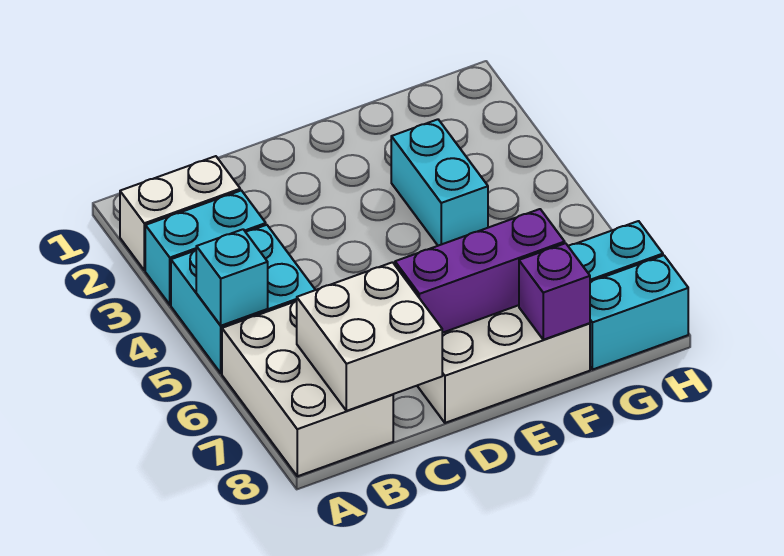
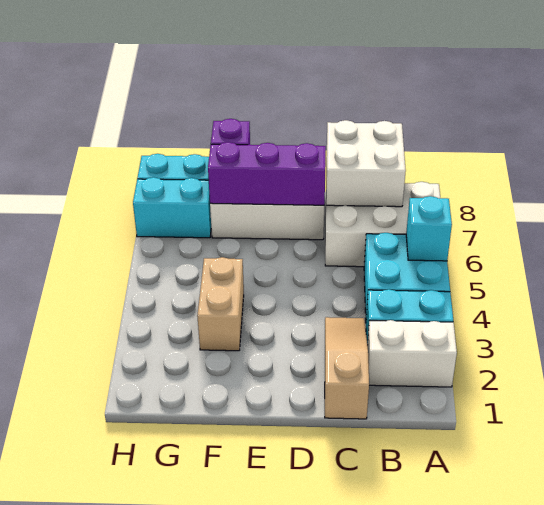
white 2x3 brick [222,301,393,476] -> white 2x3 brick turned to [325,182,440,267]
none -> tan 1x3 slope [325,317,369,419]
cyan 1x2 brick [391,119,488,246] -> tan 1x2 brick [197,257,244,351]

